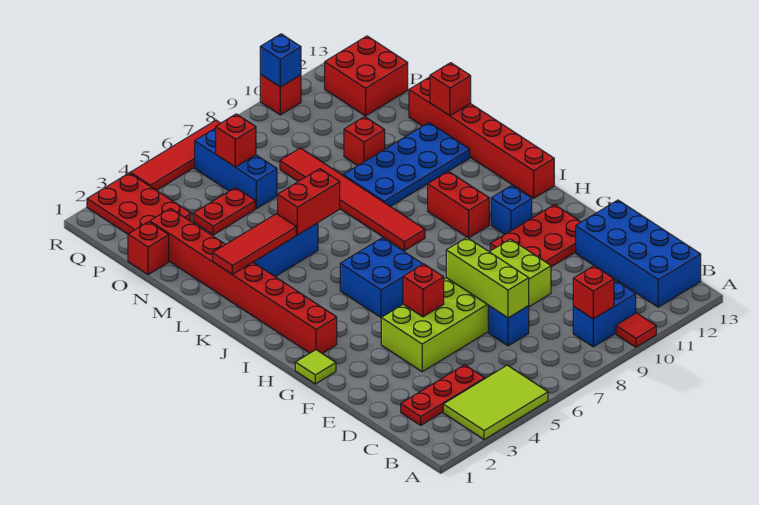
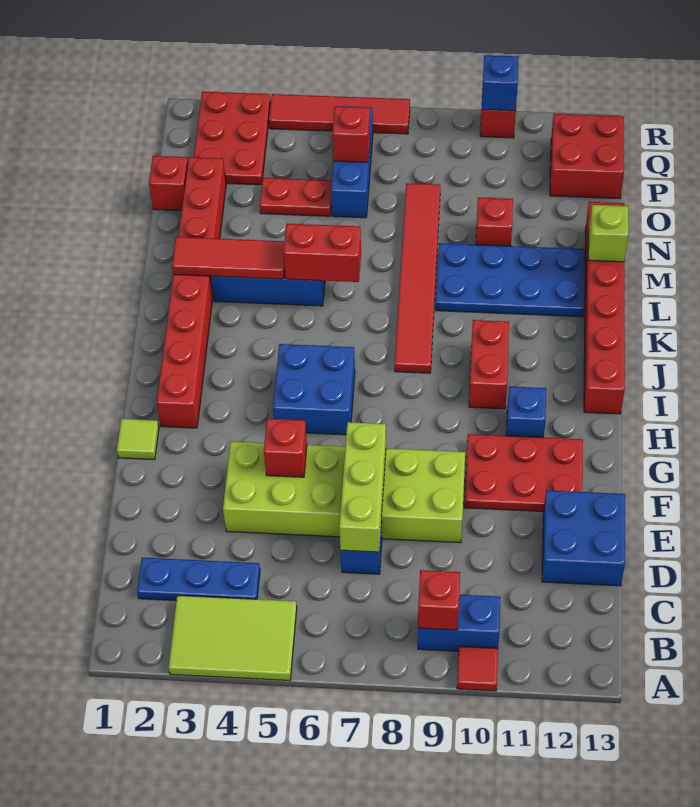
blue 2x4 brick [576,200,701,307] -> blue 2x2 brick [542,490,625,586]
red 1x3 plate [401,365,485,425] -> blue 1x3 plate [137,558,260,600]
red 1x1 brick [430,63,471,116] -> lime 1x1 brick [588,205,628,262]

